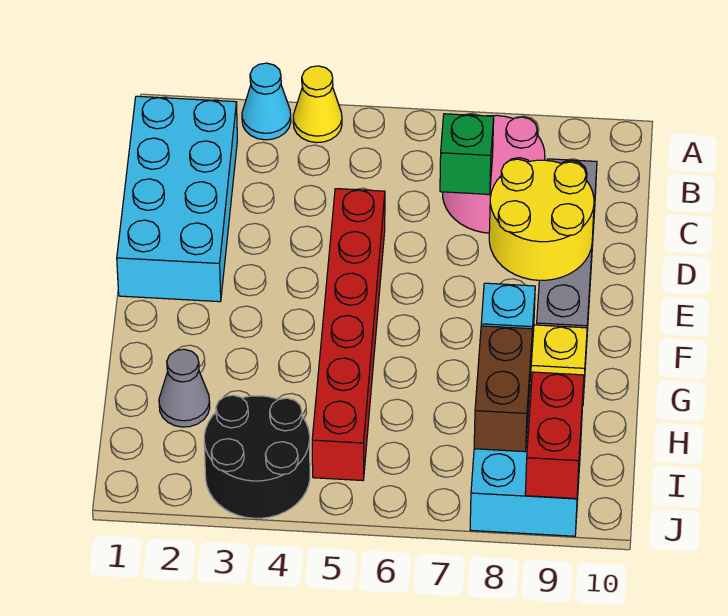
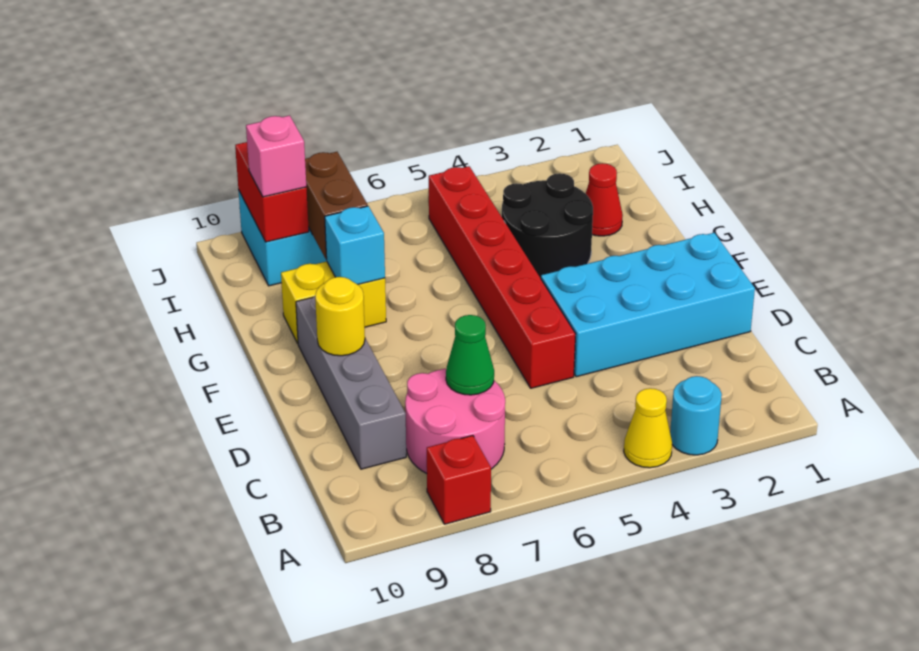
cyan 1x1 cone [242,63,291,140] -> cyan 1x1 round brick [670,376,722,455]
none -> red 1x1 brick [427,435,491,524]
cyan 2x4 brick [117,96,237,302] -> cyan 2x4 brick turned to [541,233,755,377]
green 1x1 brick [440,114,494,194] -> green 1x1 cone [446,315,494,395]
yellow 2x2 round brick [489,159,594,280] -> yellow 1x1 round brick [315,277,365,356]
grey 1x1 cone [159,349,210,427] -> red 1x1 cone [586,163,623,236]
black 2x2 round brick [204,395,310,518] -> black 2x2 round brick moved to [502,173,593,278]
none -> pink 1x1 brick [246,115,306,197]

